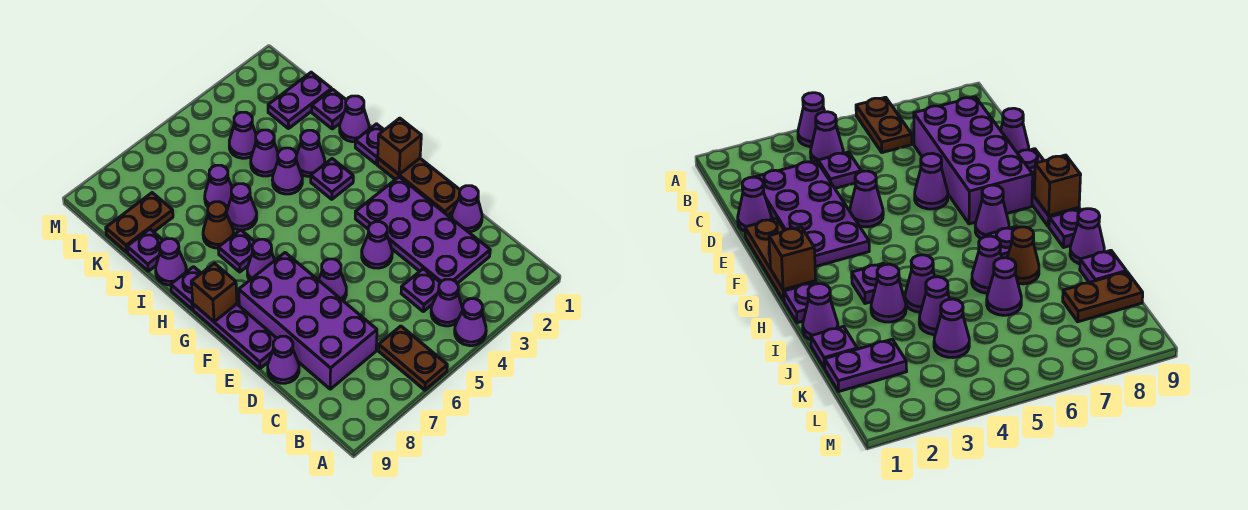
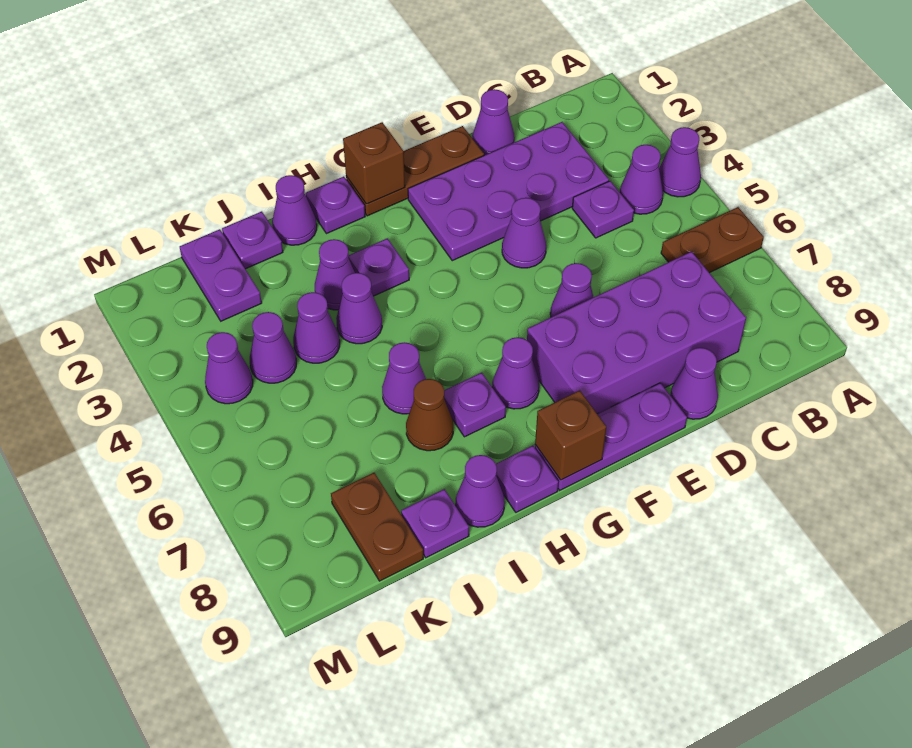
purple 1x1 cone [205,165,232,209] -> purple 1x1 cone moved to [205,332,253,404]

